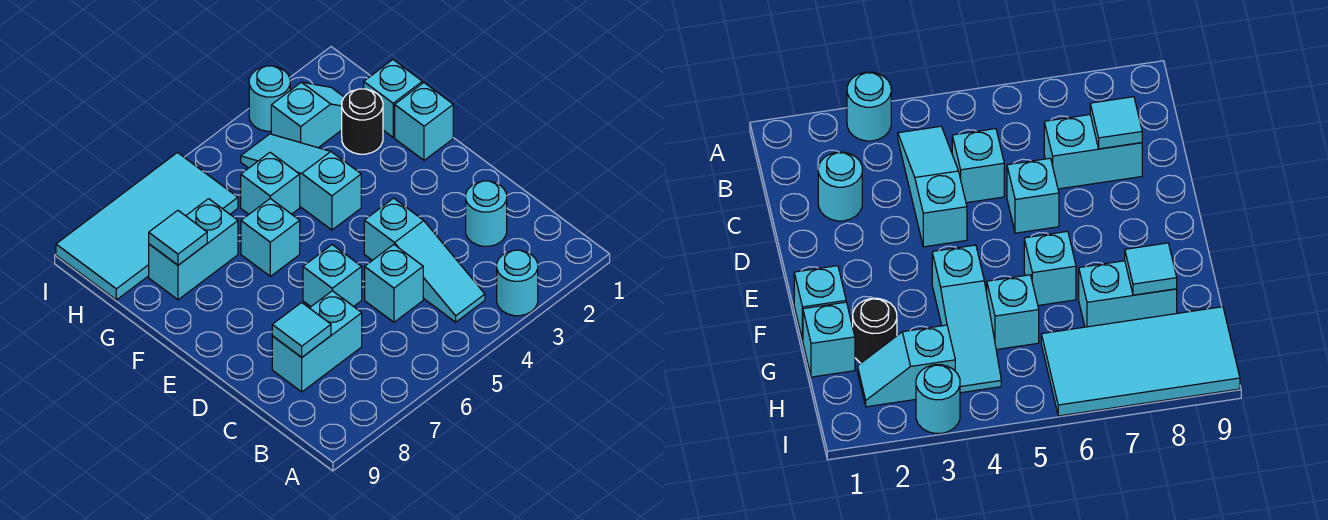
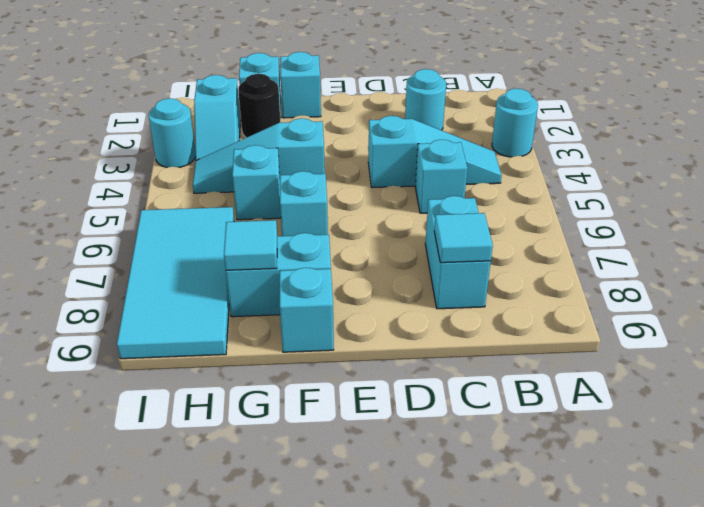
cyan 1x1 brick [303,245,362,306] -> cyan 1x1 brick moved to [280,268,334,352]
cyan 1x2 brick [149,199,238,300] -> cyan 1x2 brick turned to [226,233,331,317]
cyan 1x2 slope [271,82,344,148] -> cyan 1x2 slope turned to [194,75,241,160]

